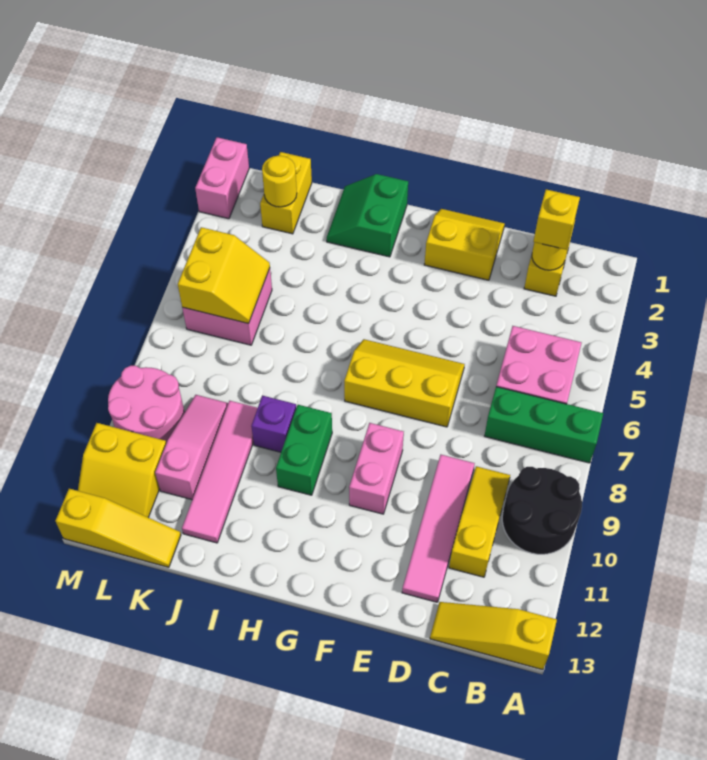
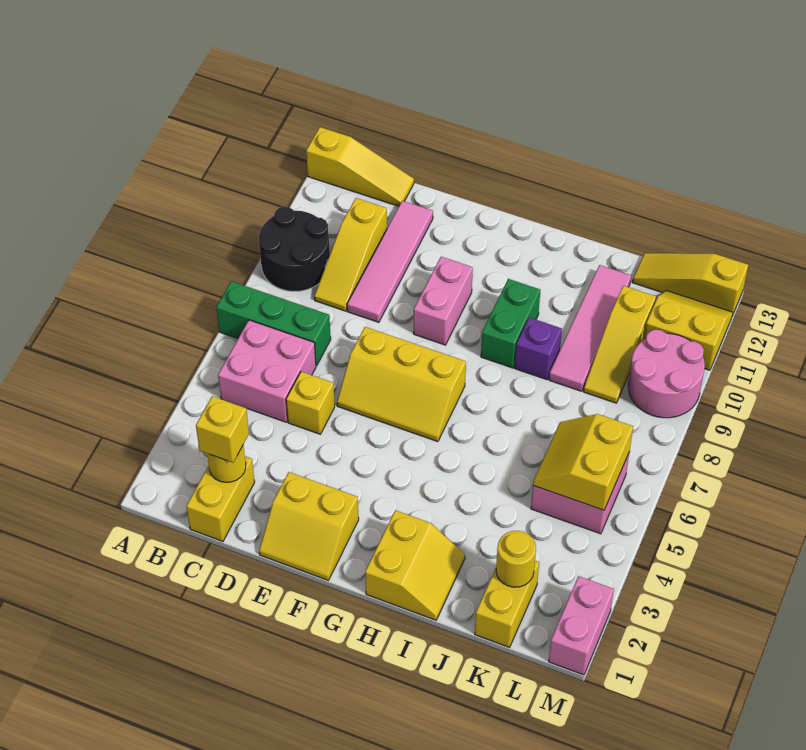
none -> yellow 1x1 brick [286,372,335,434]
green 2x2 slope [327,174,408,257] -> yellow 2x2 slope [365,510,465,620]
pink 1x3 slope [155,395,228,500] -> yellow 1x3 slope [584,286,656,403]

